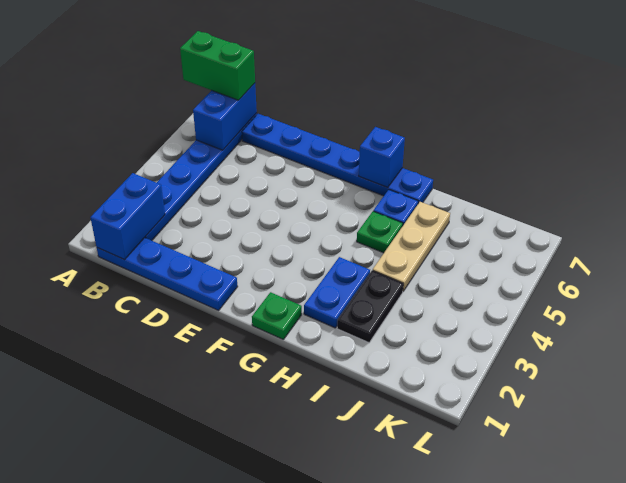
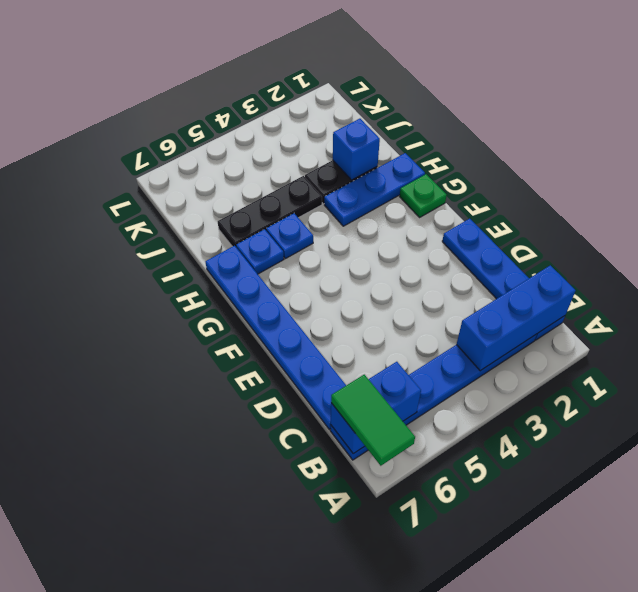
green 1x2 brick [180,31,255,100] -> green 1x2 tile [331,375,415,466]
blue 1x2 brick [90,173,165,260] -> blue 1x3 brick [456,265,576,371]
blue 1x1 brick [359,127,405,188] -> blue 1x1 brick moved to [333,119,380,180]
blue 1x2 plate [304,257,370,328] -> blue 1x3 plate [324,153,425,226]
green 1x1 plate [357,211,403,253] -> blue 1x1 plate [266,213,313,259]
tan 1x3 plate [373,202,450,291] -> black 1x3 plate [218,176,322,247]

